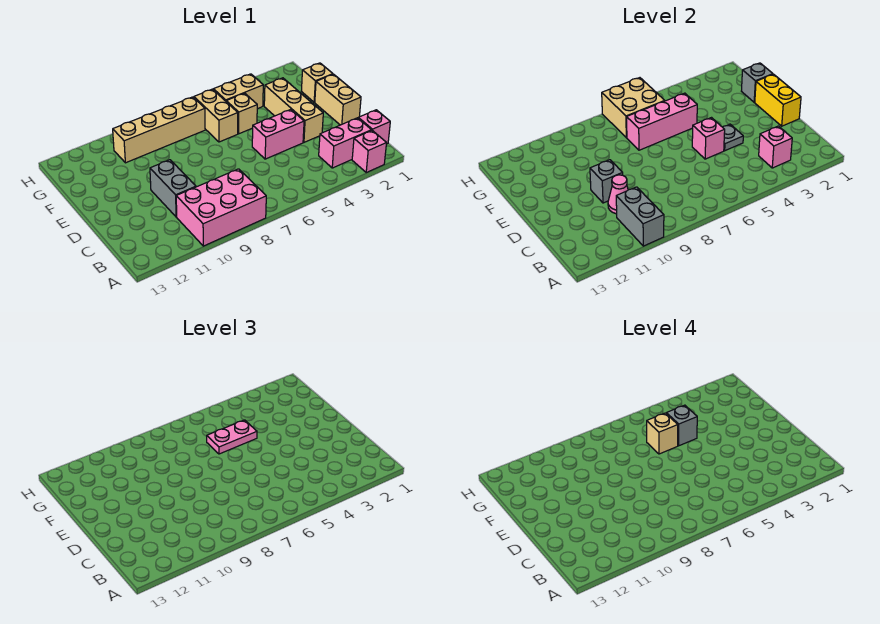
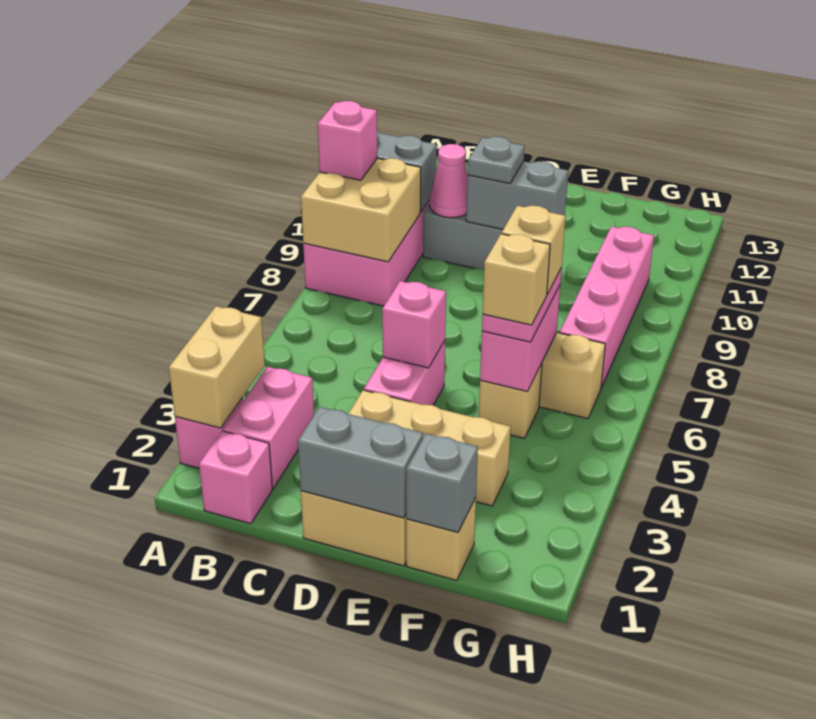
pink 1x1 brick [759,126,792,168] -> pink 1x1 brick moved to [318,101,377,180]
yellow 1x2 brick [755,74,801,126] -> grey 1x2 brick [298,407,423,518]
grey 1x1 plate [723,124,743,151] -> grey 1x1 plate moved to [468,137,524,183]
grey 1x1 brick [590,160,623,203] -> grey 1x2 brick [466,161,568,229]
pink 1x3 brick [627,93,697,150] -> pink 1x2 brick [480,285,560,391]
grey 1x1 brick [666,405,697,446] -> tan 1x1 brick [483,234,550,325]
tan 1x2 brick [213,74,263,109] -> tan 1x2 brick moved to [169,306,265,428]
tan 2x2 brick [602,78,664,138] -> tan 2x2 brick moved to [301,158,421,262]
tan 1x4 brick [113,97,205,163] -> pink 1x4 brick [560,227,654,388]

